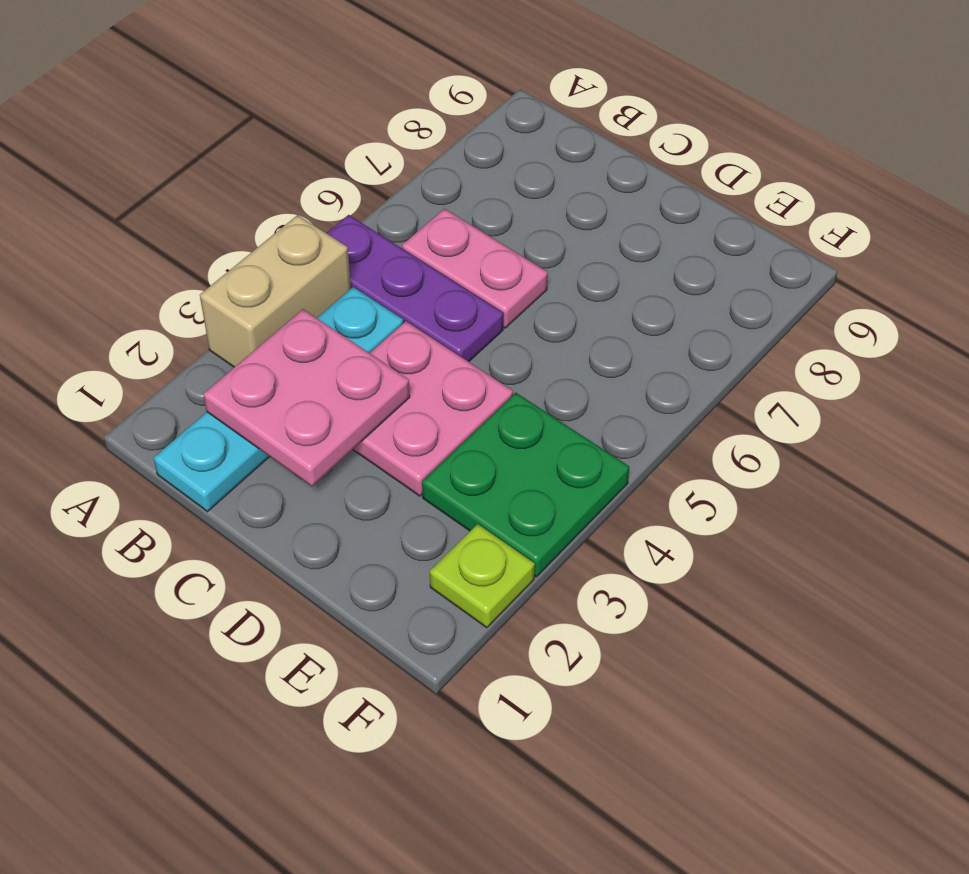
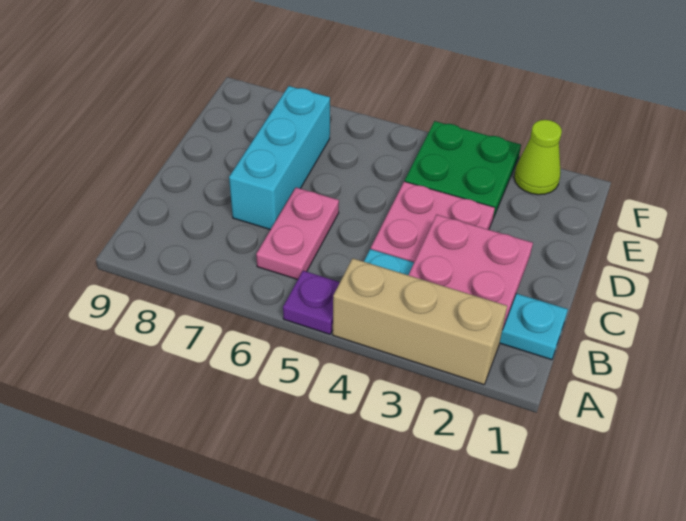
tan 1x2 brick [200,215,351,367] -> tan 1x3 brick [333,258,507,385]
purple 1x3 plate [327,215,503,362] -> purple 1x1 plate [283,271,340,334]
none -> cyan 1x3 brick [229,86,330,230]
lime 1x1 plate [430,524,535,628] -> lime 1x1 cone [514,120,562,195]

